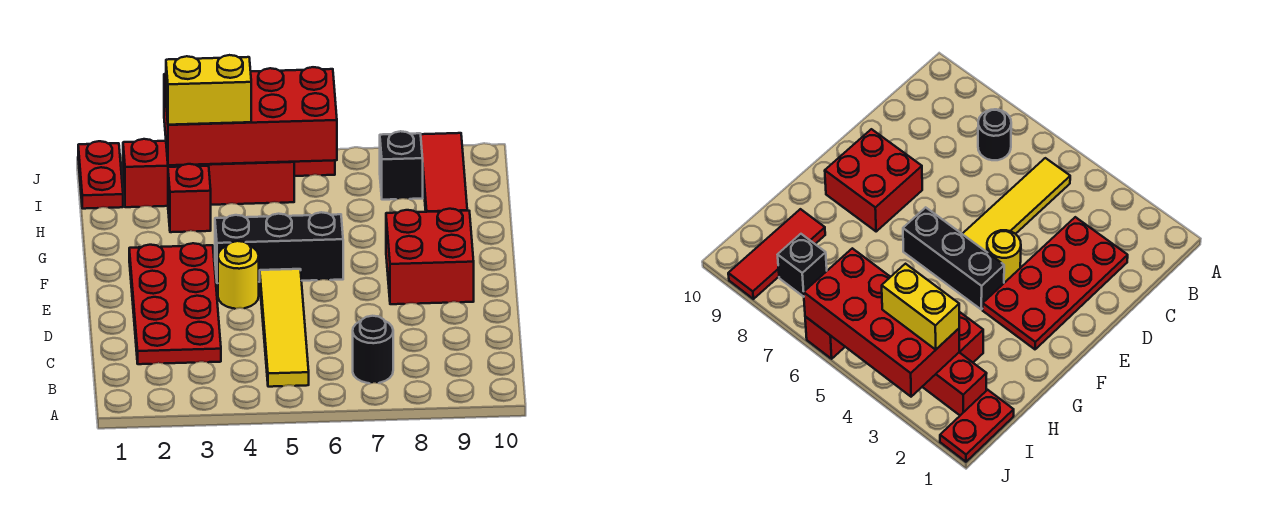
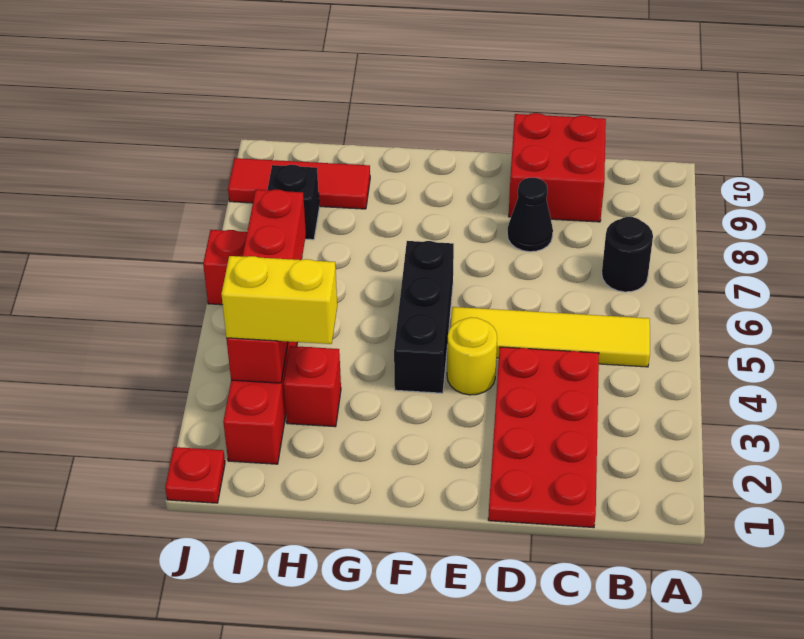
red 2x4 plate [129,243,221,364] -> red 2x4 plate turned to [488,347,599,528]
none -> black 1x1 cone [507,178,553,252]
red 2x2 brick [386,209,474,304] -> red 2x2 brick moved to [509,113,606,222]
red 1x2 plate [78,141,123,209] -> red 1x1 plate [165,447,225,503]
red 2x4 brick [164,67,337,165] -> red 1x4 brick [226,189,306,383]
yellow 1x2 brick [166,55,251,125] -> yellow 1x2 brick turned to [221,256,337,344]

